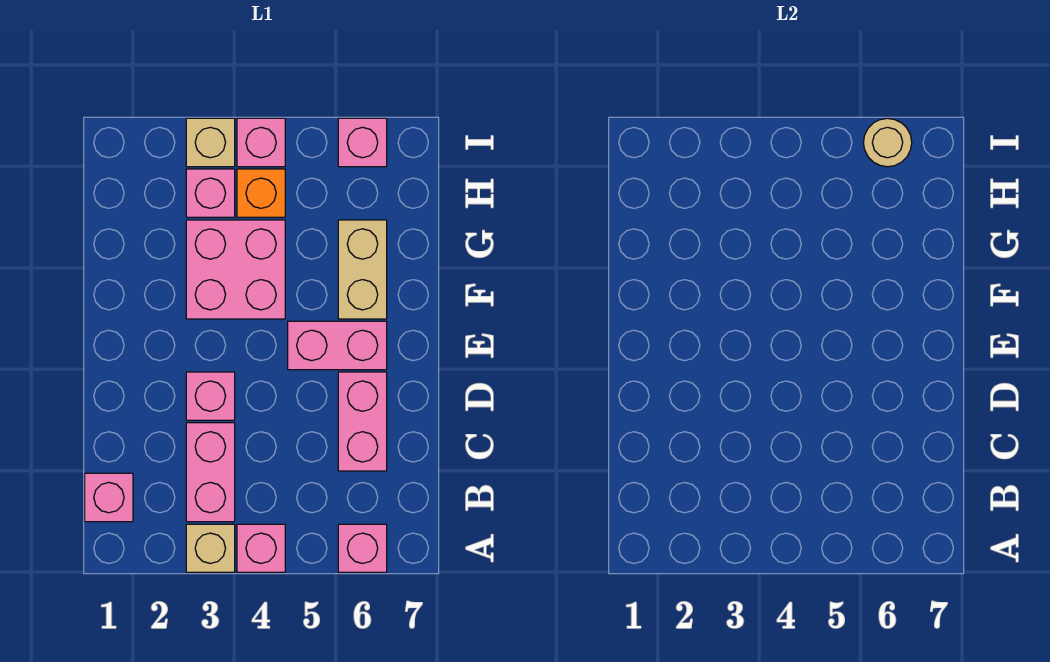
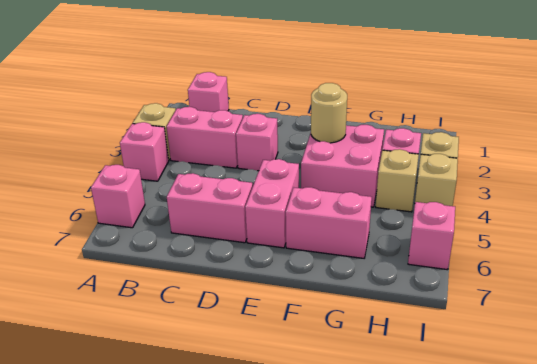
tan 1x2 brick [338,220,387,319] -> pink 1x2 brick [286,187,372,258]
orange 1x1 brick [237,169,285,217] -> tan 1x1 brick [376,149,419,212]
pink 1x1 brick [237,118,285,167] -> tan 1x1 brick [415,154,458,206]
tan 1x1 round brick [863,118,912,167] -> tan 1x1 round brick moved to [311,83,347,143]

